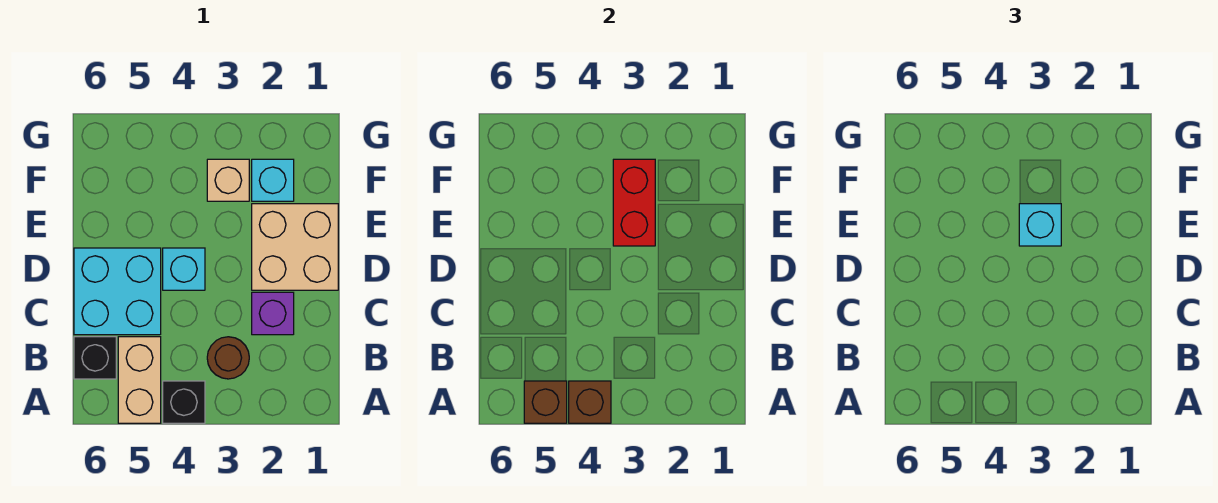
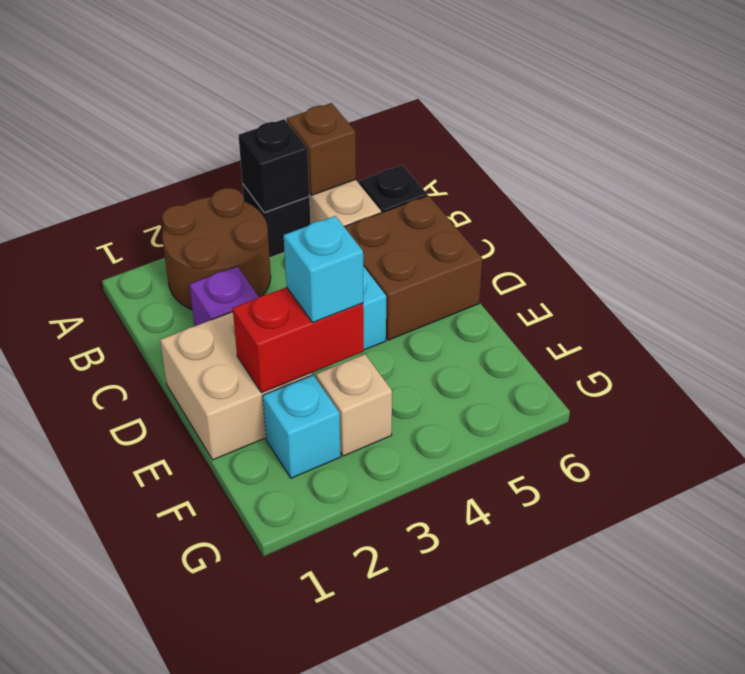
brown 1x1 brick [569,381,611,423] -> black 1x1 brick [238,119,309,213]
brown 1x1 round brick [207,337,249,379] -> brown 2x2 round brick [162,188,271,310]
cyan 2x2 brick [74,248,161,335] -> brown 2x2 brick [345,195,482,340]
red 1x2 brick [613,159,655,246] -> red 1x2 brick turned to [233,287,364,393]

